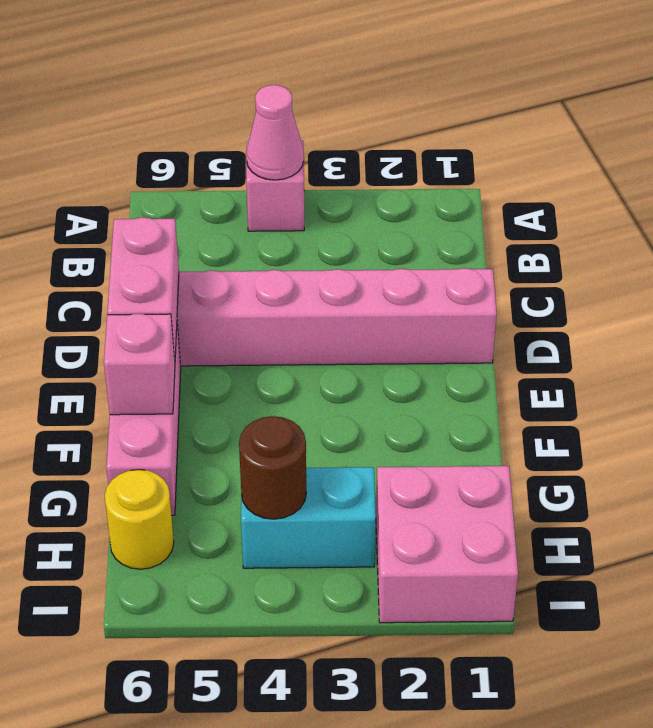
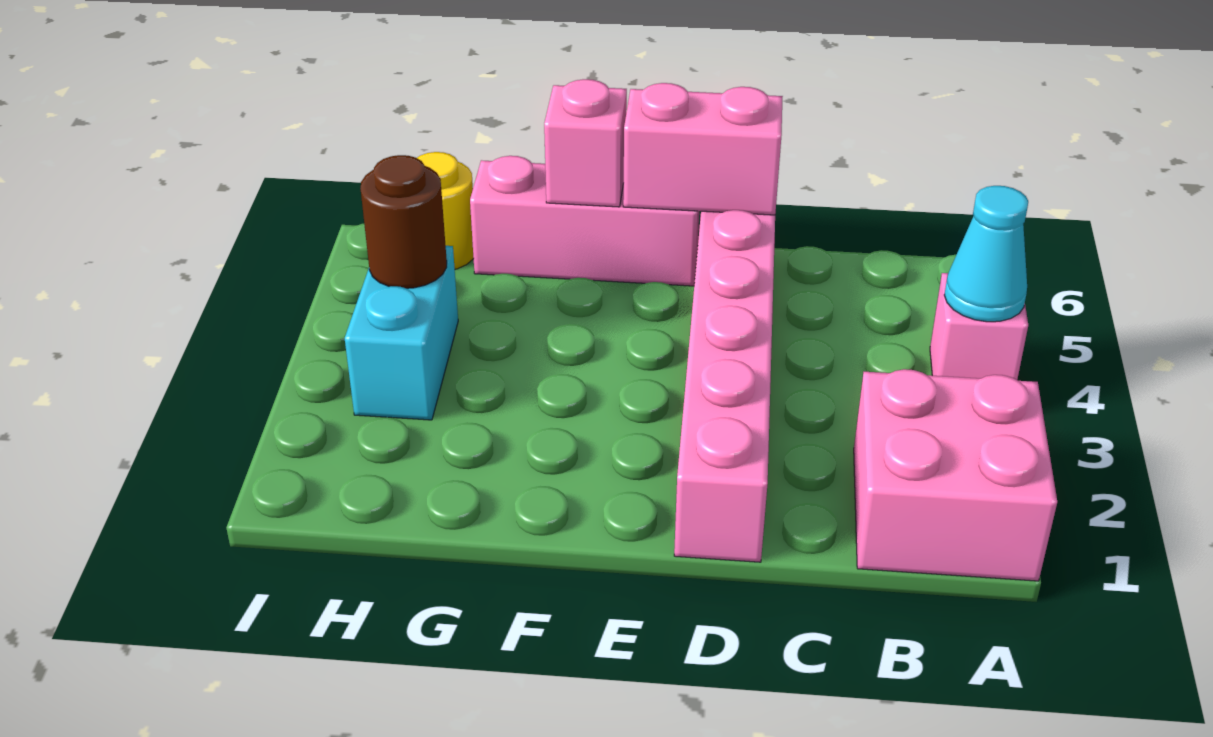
pink 1x1 cone [246,85,304,180] -> cyan 1x1 cone [944,186,1028,322]
pink 2x2 brick [376,466,518,623] -> pink 2x2 brick moved to [854,369,1057,581]

